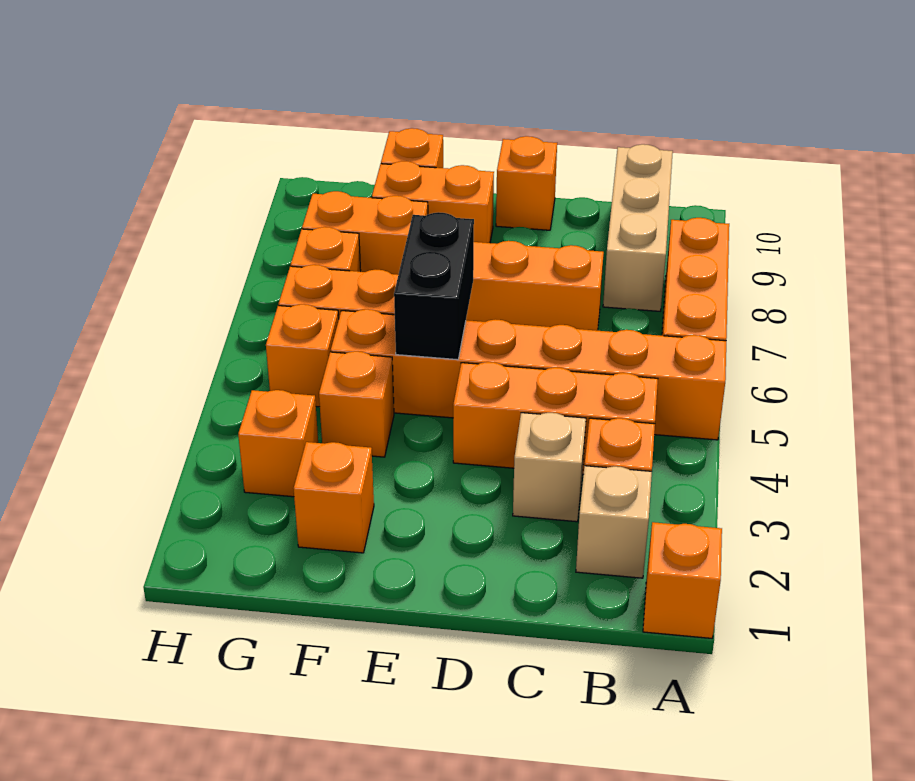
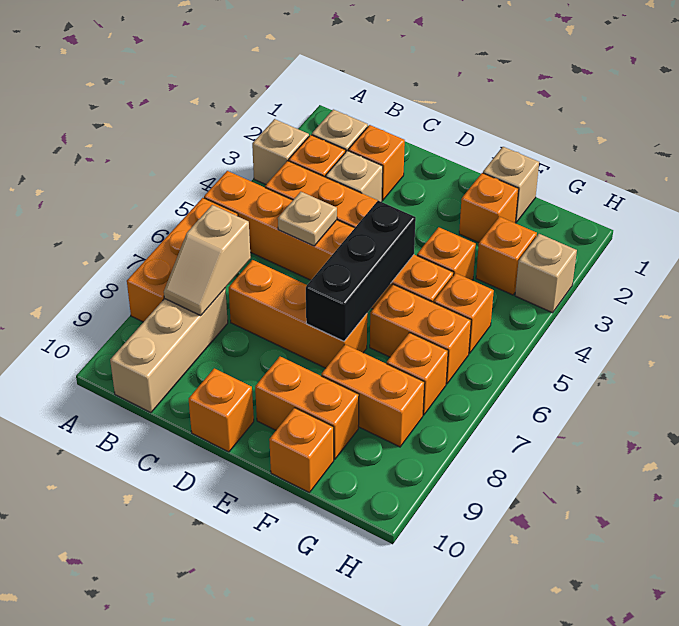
orange 1x1 brick [643,522,722,638] -> orange 1x1 brick moved to [348,125,405,200]
none -> tan 1x1 brick [252,119,309,185]
none -> tan 1x2 slope [164,205,251,316]
none -> tan 1x1 plate [278,192,337,246]
black 1x2 brick [394,212,474,360] -> black 1x3 brick [306,200,416,341]
none -> tan 1x1 brick [483,147,539,223]
none -> tan 1x1 brick [515,234,577,313]

